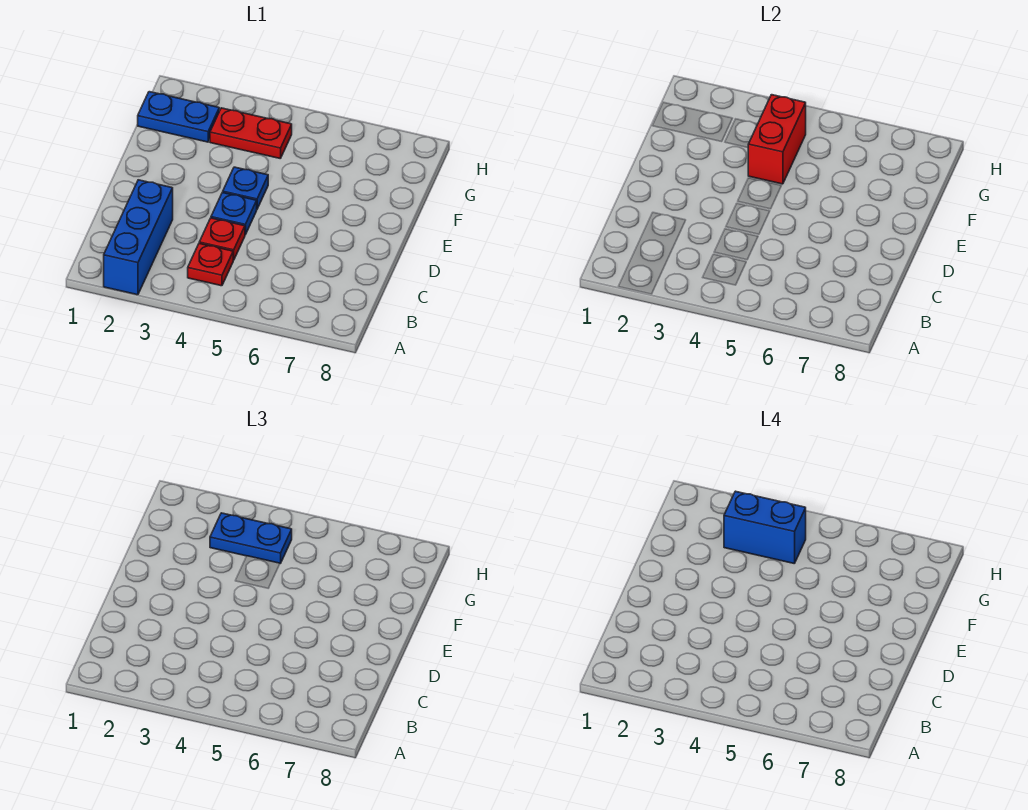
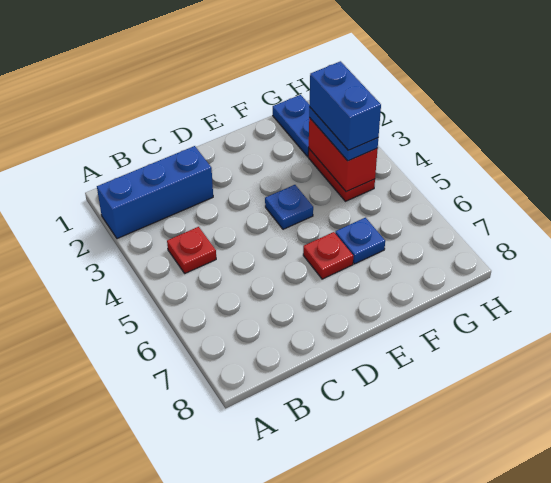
red 1x1 plate [199,218,245,260] -> red 1x1 plate moved to [303,232,353,279]
blue 1x1 plate [211,193,257,235] -> blue 1x1 plate moved to [335,218,385,264]
red 1x2 brick [748,95,806,184] -> red 1x2 brick turned to [309,118,378,192]

